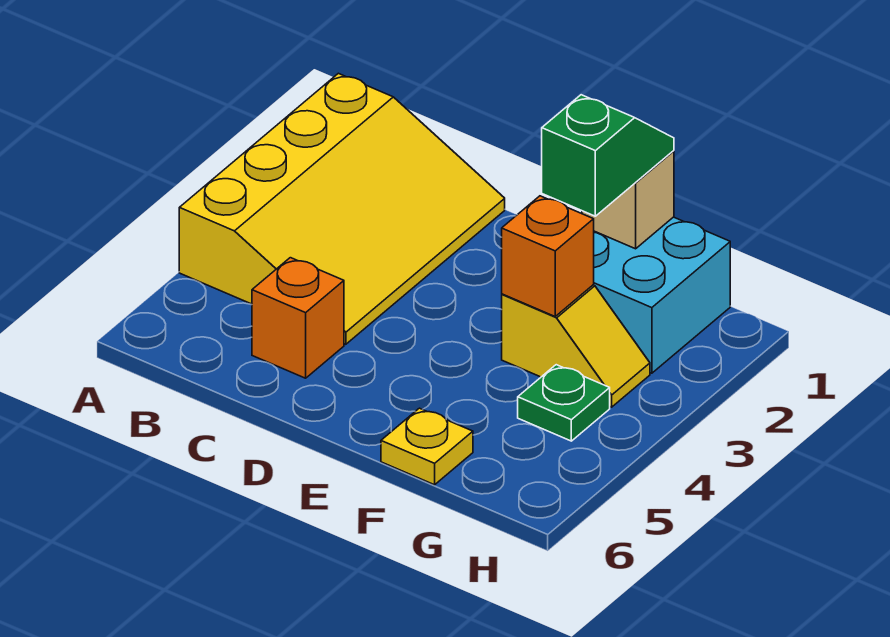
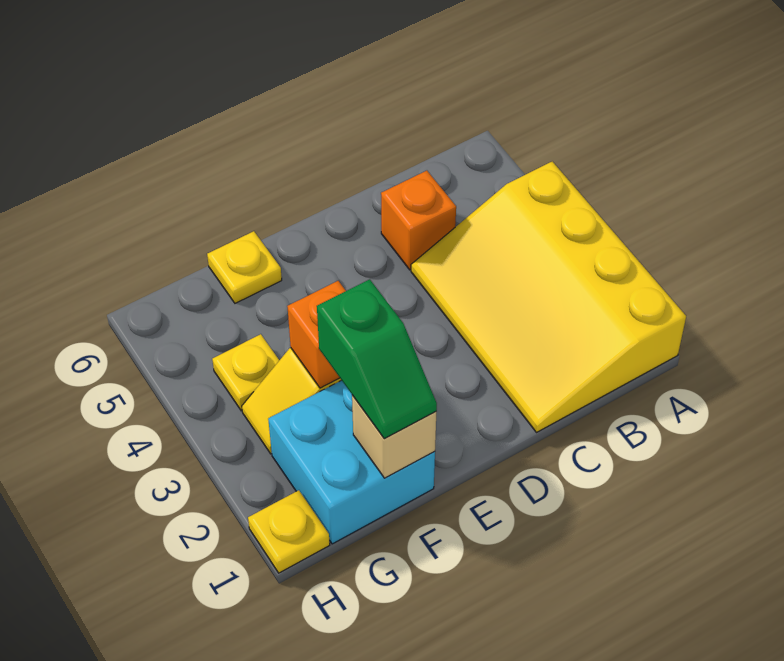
green 1x1 plate [518,365,610,441] -> yellow 1x1 plate [212,334,279,411]
none -> yellow 1x1 plate [248,490,330,573]

